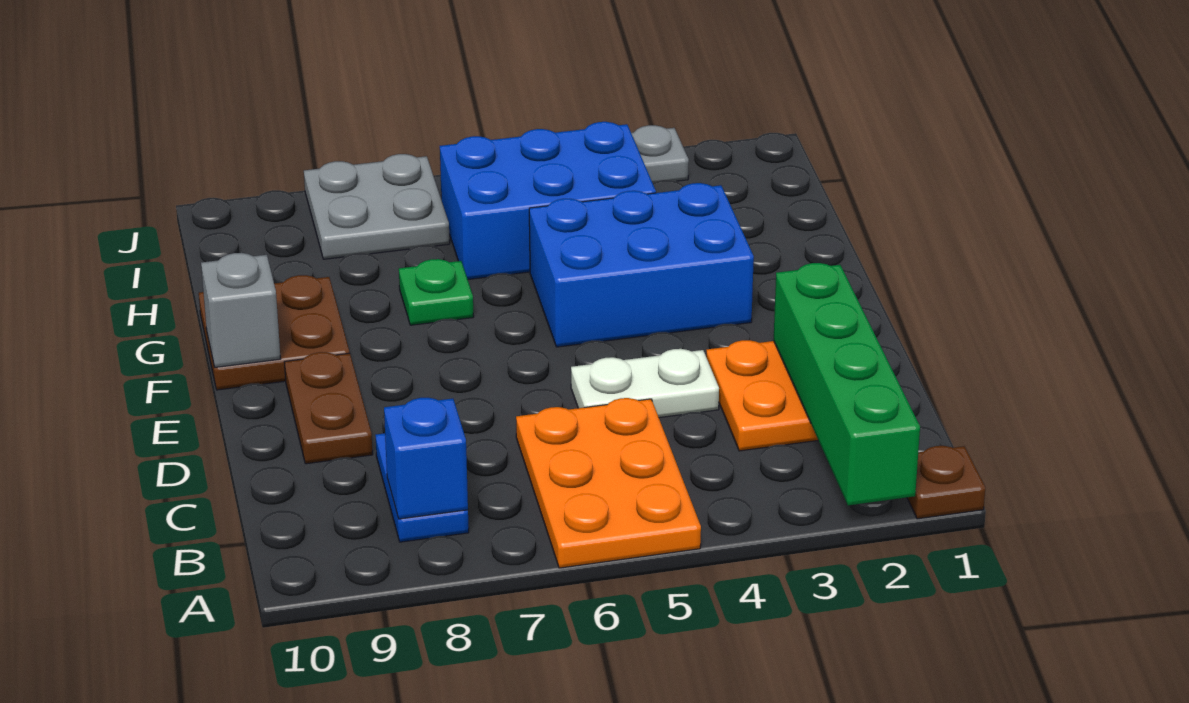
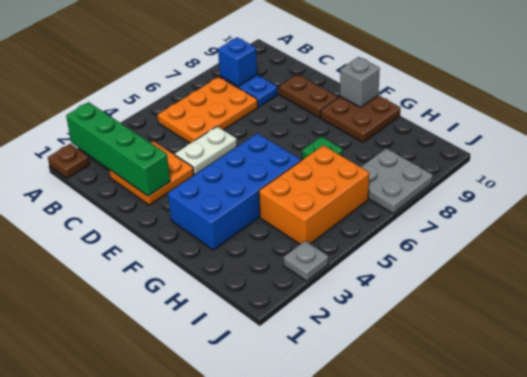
orange 2x3 plate [516,398,701,568] -> orange 2x3 plate turned to [158,77,258,143]
blue 2x3 brick [529,183,754,347] -> blue 2x4 brick [168,133,301,250]
blue 2x3 brick [440,122,656,279] -> orange 2x3 brick [259,145,369,244]

